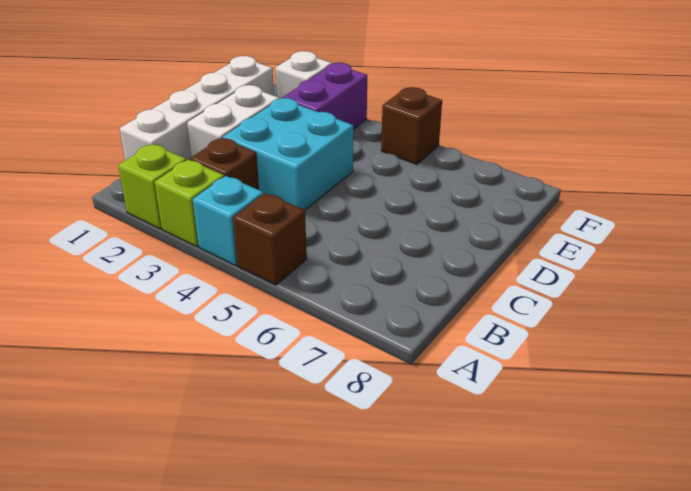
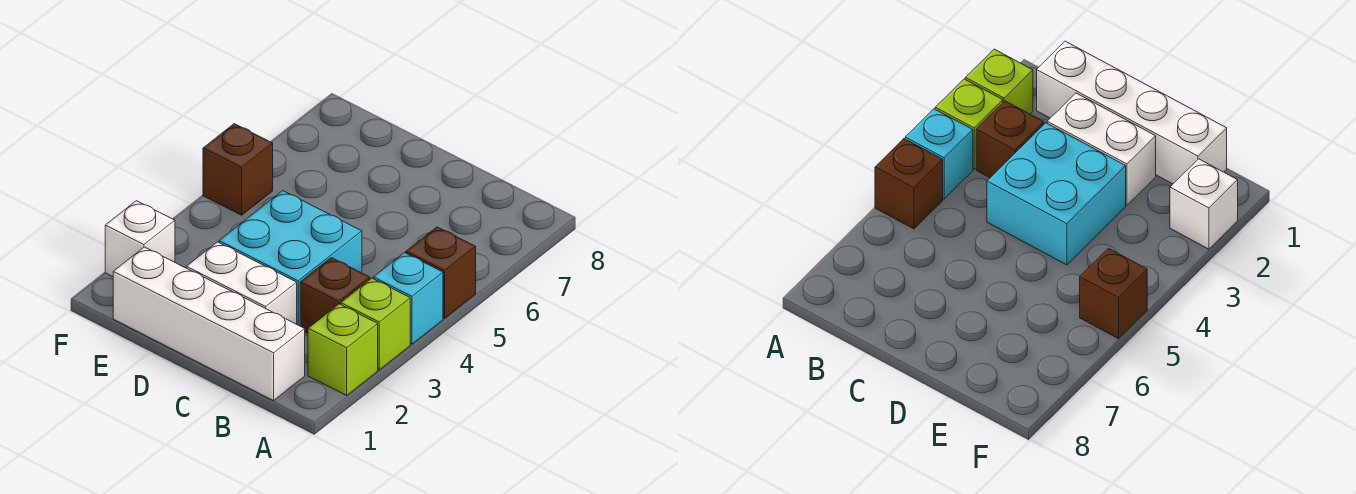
purple 1x2 brick [283,63,367,129] -> none

